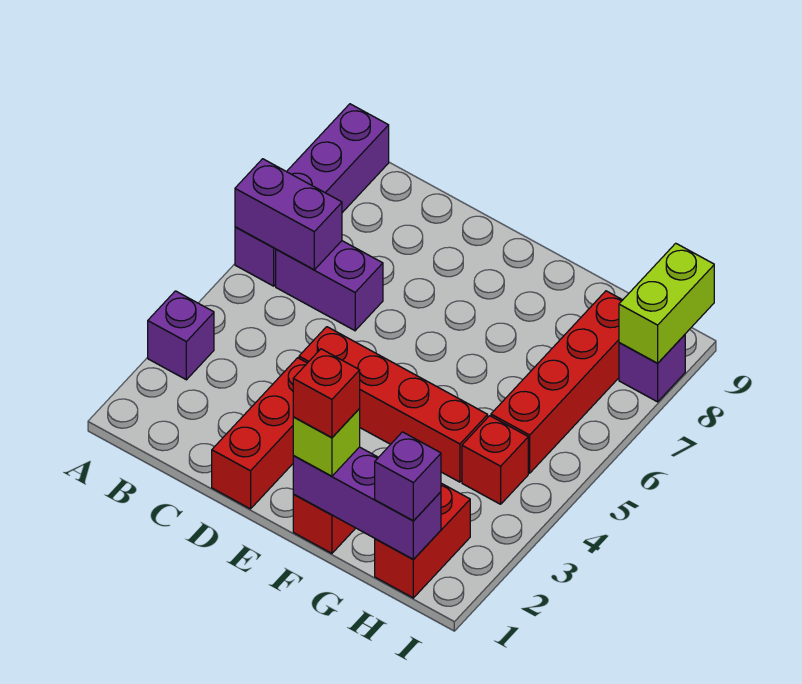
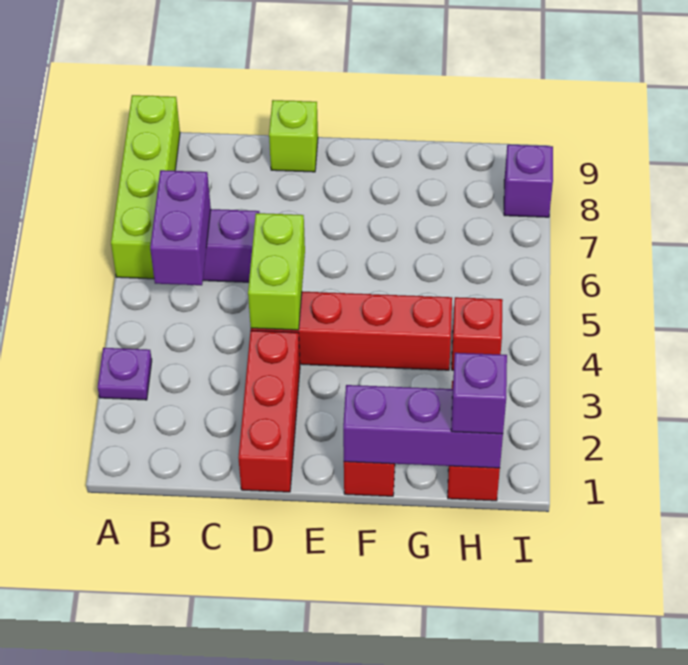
purple 1x1 brick [148,291,214,380] -> purple 1x1 plate [98,348,152,400]
purple 1x4 brick [235,104,389,286] -> lime 1x4 brick [111,95,180,279]
purple 1x2 brick [235,159,342,270] -> purple 1x2 brick turned to [150,170,211,285]
lime 1x1 brick [293,409,360,476] -> lime 1x1 brick moved to [269,100,318,172]
red 1x1 brick [293,349,360,438] -> none
red 1x4 brick [491,291,622,473] -> none
lime 1x2 brick [619,243,714,363] -> lime 1x2 brick moved to [248,213,305,330]

